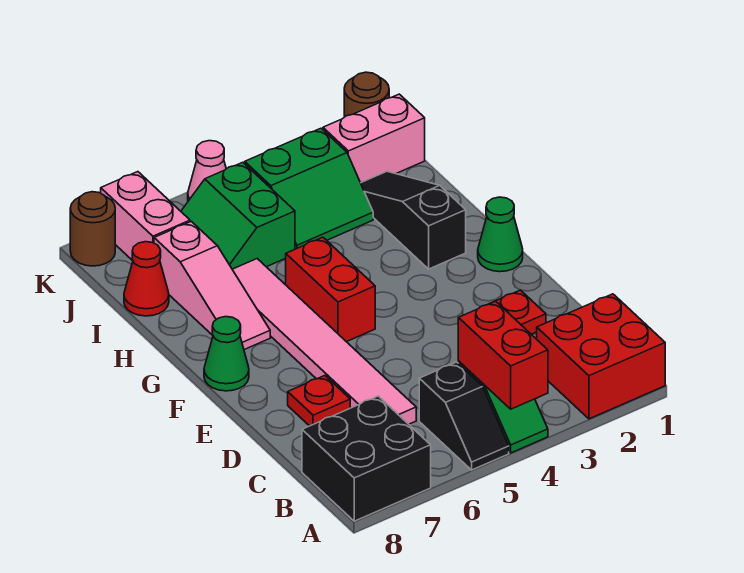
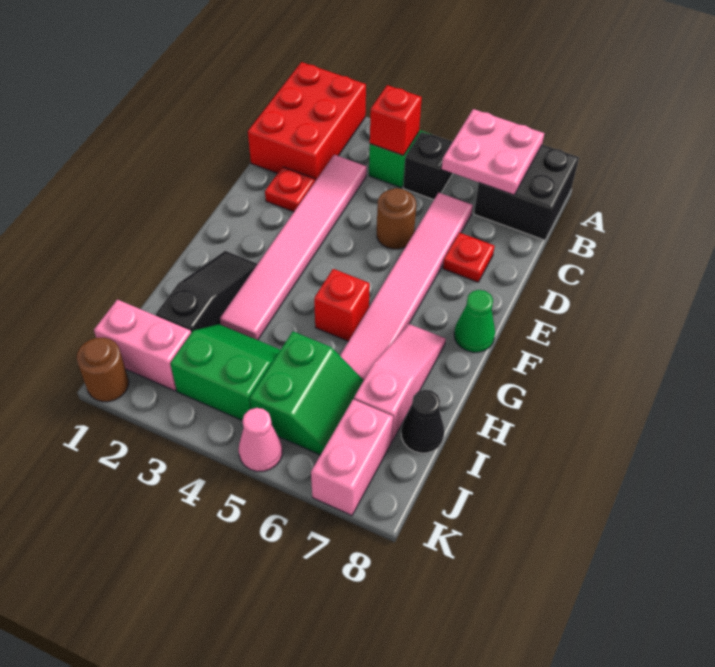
red 2x2 brick [537,294,665,419] -> red 2x3 brick [248,62,366,181]
red 1x2 brick [458,301,548,409] -> red 1x1 brick [370,85,422,155]
none -> pink 2x2 plate [442,109,544,195]
none -> pink 1x6 tile [220,155,367,340]
green 1x1 cone [478,197,523,272] -> none
red 1x2 brick [286,237,375,342] -> red 1x1 brick [314,269,370,341]
black 1x3 slope [361,171,466,269] -> black 1x3 slope turned to [156,251,257,333]
red 1x1 cone [124,242,169,316] -> black 1x1 cone [401,390,444,453]
brown 1x1 round brick [70,192,115,266] -> brown 1x1 round brick moved to [377,188,416,249]

